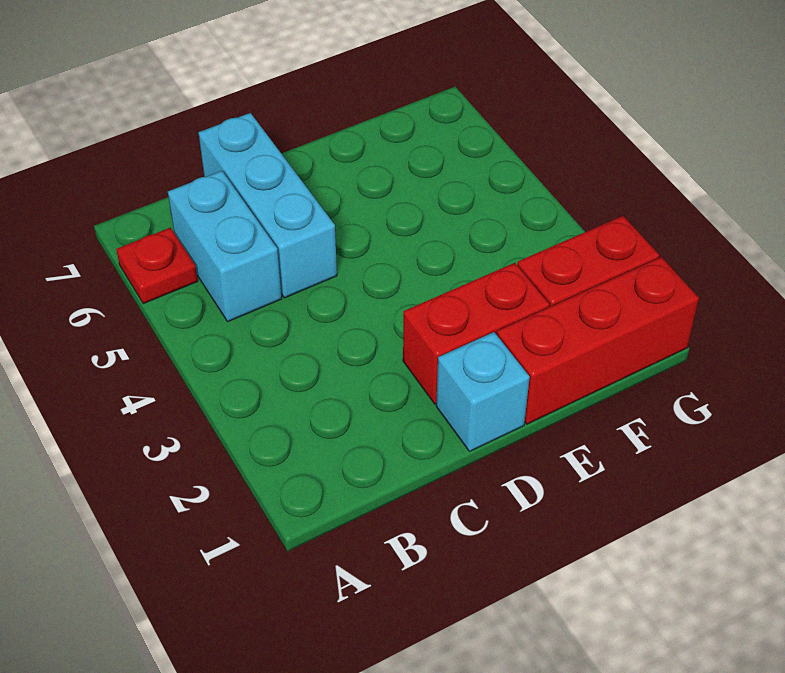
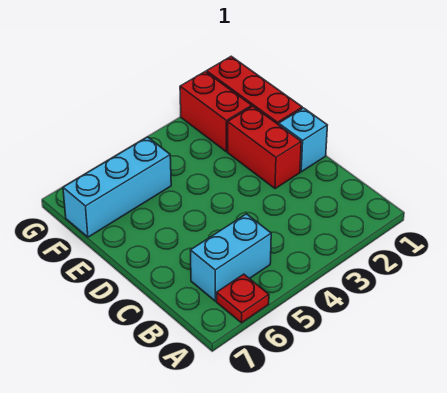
cyan 1x3 brick [198,113,337,298] -> cyan 1x3 brick moved to [63,137,171,237]

